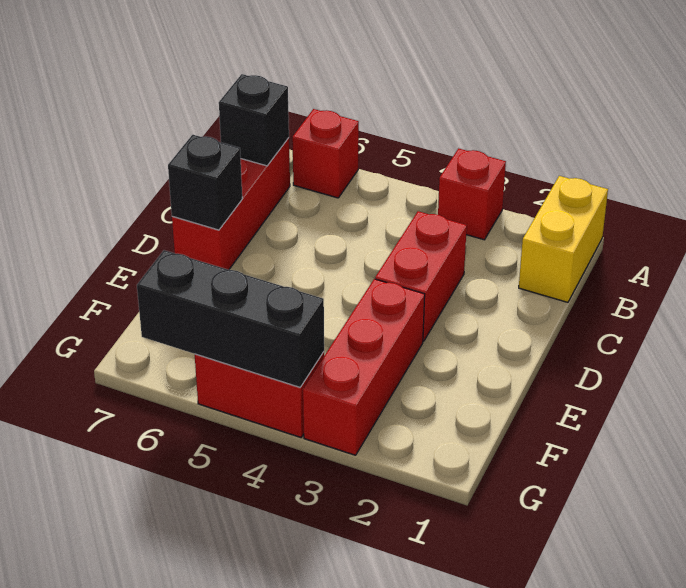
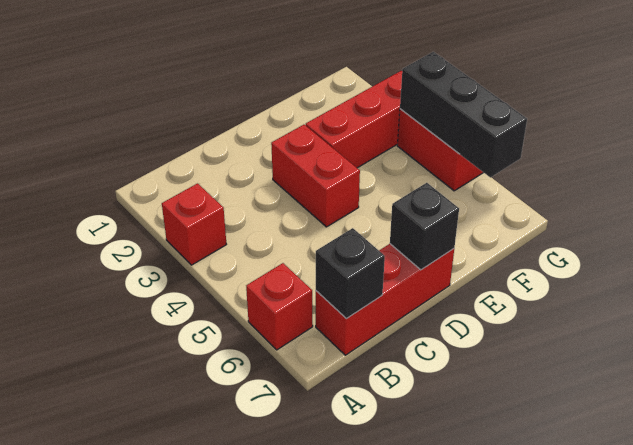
yellow 1x2 brick [519,176,608,302] -> none
red 1x2 brick [375,211,467,341] -> red 1x2 brick turned to [271,125,360,227]

